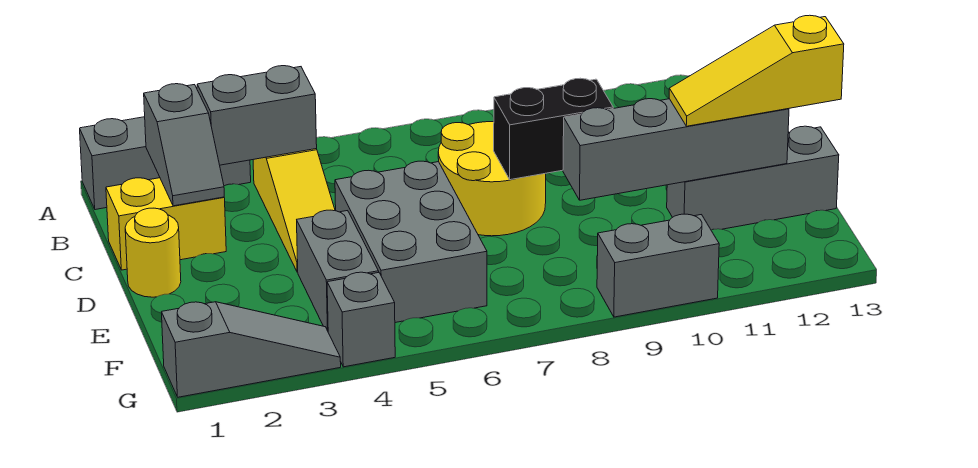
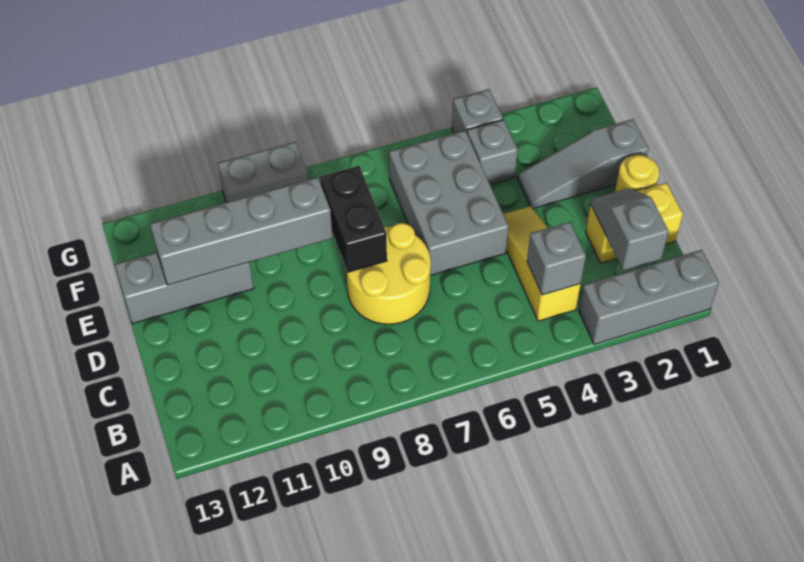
grey 1x2 brick [197,66,317,165] -> grey 1x1 brick [527,222,586,295]
black 1x2 brick [494,78,613,180] -> black 1x2 brick turned to [320,166,387,272]
grey 1x2 brick [297,210,379,331] -> grey 1x1 brick [467,120,518,185]
yellow 1x3 slope [669,15,844,126] -> none
grey 1x3 slope [161,302,341,397] -> grey 1x3 slope moved to [517,119,649,208]

